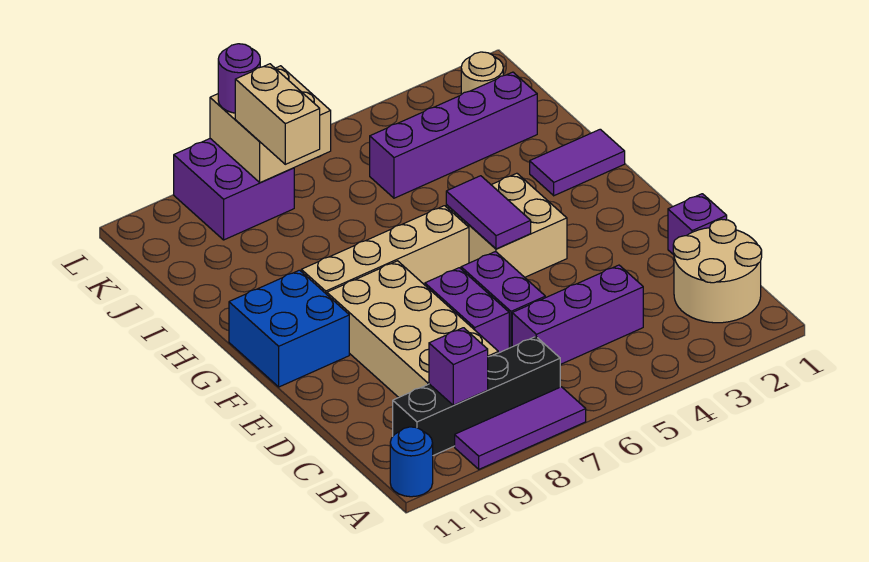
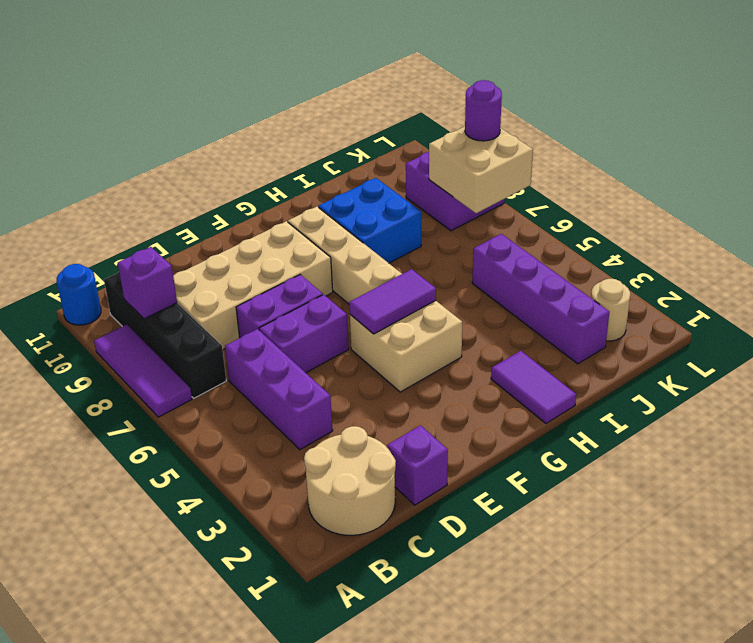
blue 2x2 brick [229,270,349,387] -> blue 2x2 brick moved to [318,178,421,263]
tan 1x2 brick [235,64,320,164] -> none

